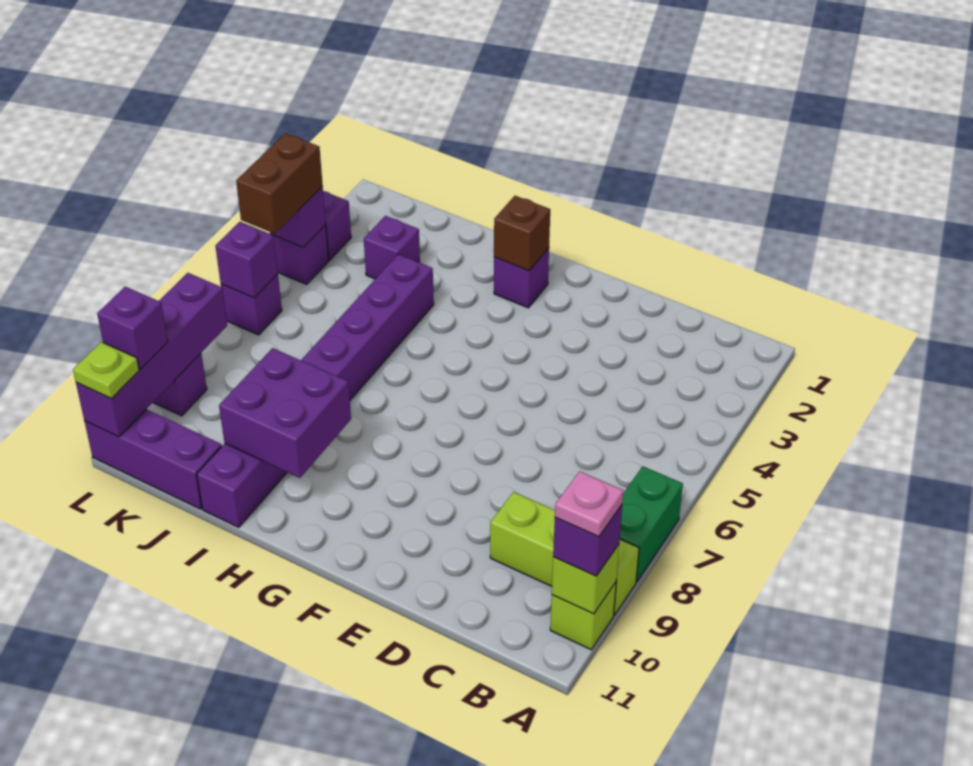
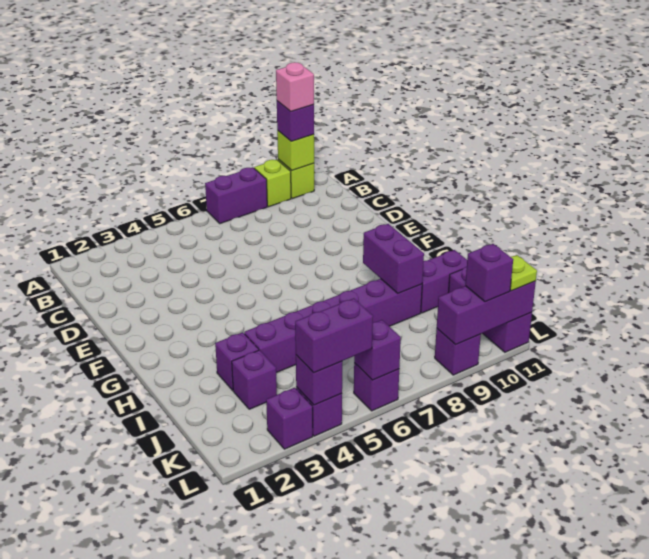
green 1x2 brick [620,466,683,582] -> purple 1x2 brick [205,167,267,224]
lime 1x3 brick [490,492,639,615] -> lime 1x1 brick [254,160,291,207]
pink 1x1 plate [555,471,623,537] -> pink 1x1 brick [276,62,314,111]
purple 1x1 brick [494,248,549,308] -> purple 1x1 brick moved to [215,332,259,390]
brown 1x1 brick [494,196,550,271] -> none
purple 2x2 brick [219,348,351,478] -> purple 1x2 brick [363,224,424,293]
brown 1x2 brick [236,133,323,234] -> purple 1x2 brick [295,298,373,373]
purple 1x4 brick [76,273,227,437] -> purple 1x3 brick [437,281,536,345]

